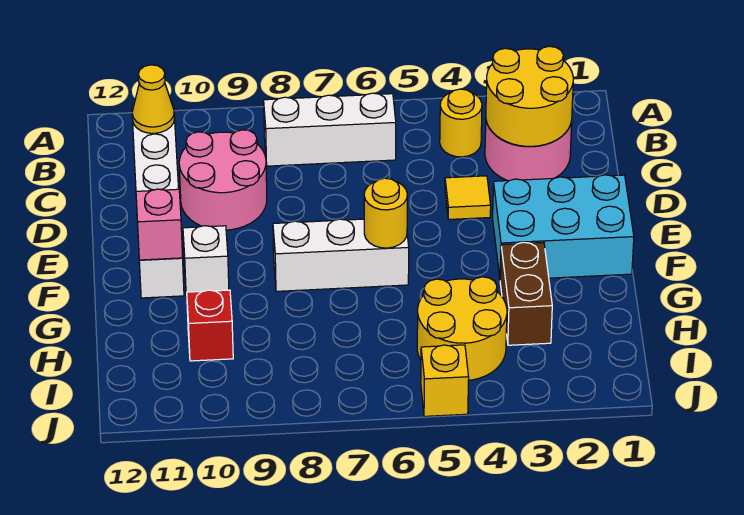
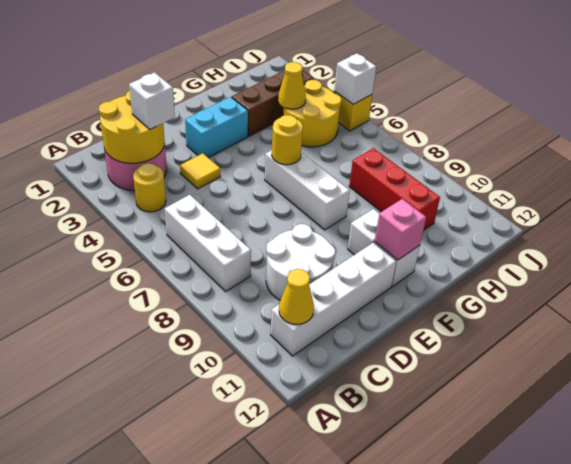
none -> white 1x1 brick [129,72,175,129]
pink 2x2 round brick [179,130,267,230] -> white 2x2 round brick [266,224,335,300]
cyan 2x3 brick [493,175,634,278] -> cyan 1x2 brick [185,97,248,158]
brown 1x2 brick [500,242,552,345] -> brown 1x3 brick [232,70,313,136]
none -> yellow 1x1 cone [278,62,306,109]
red 1x1 brick [187,290,233,361] -> red 1x3 brick [349,148,440,231]
none -> white 1x1 brick [334,53,376,104]

